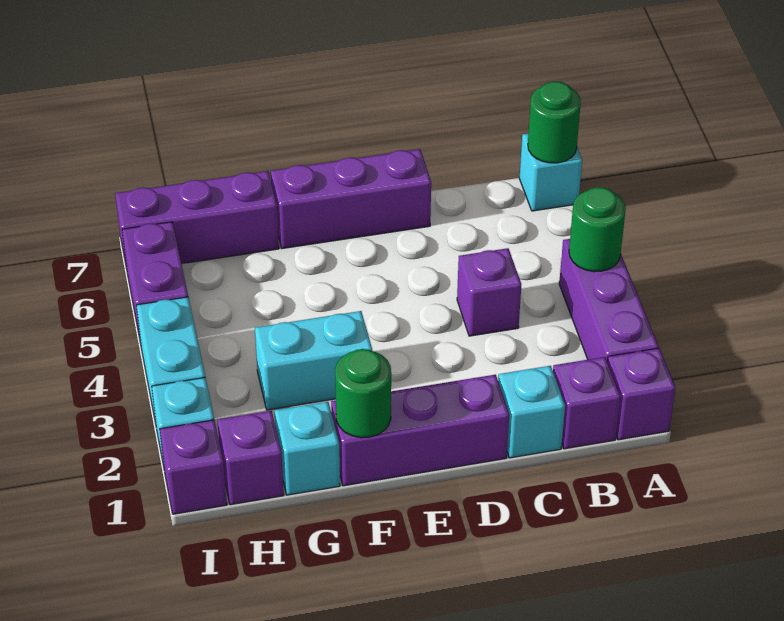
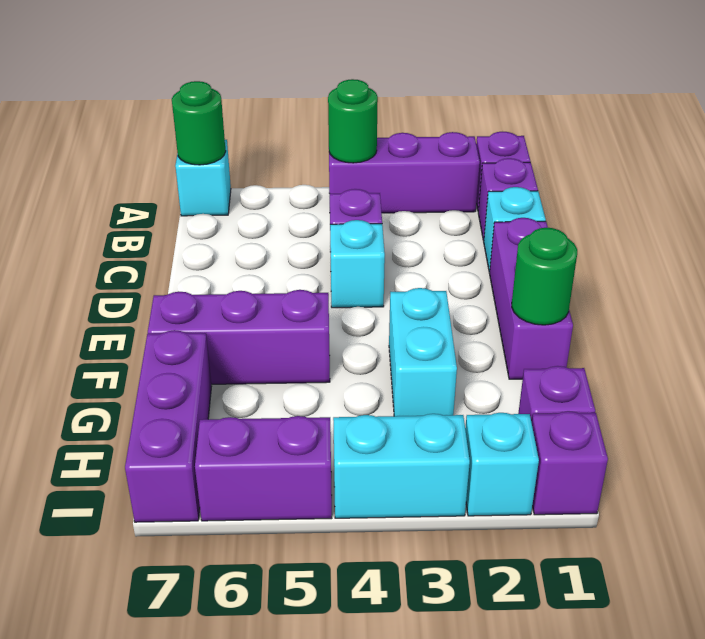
purple 1x3 brick [271,149,431,249] -> purple 1x3 brick turned to [148,290,330,384]
cyan 1x1 brick [275,402,340,495] -> cyan 1x1 brick moved to [330,220,385,308]

